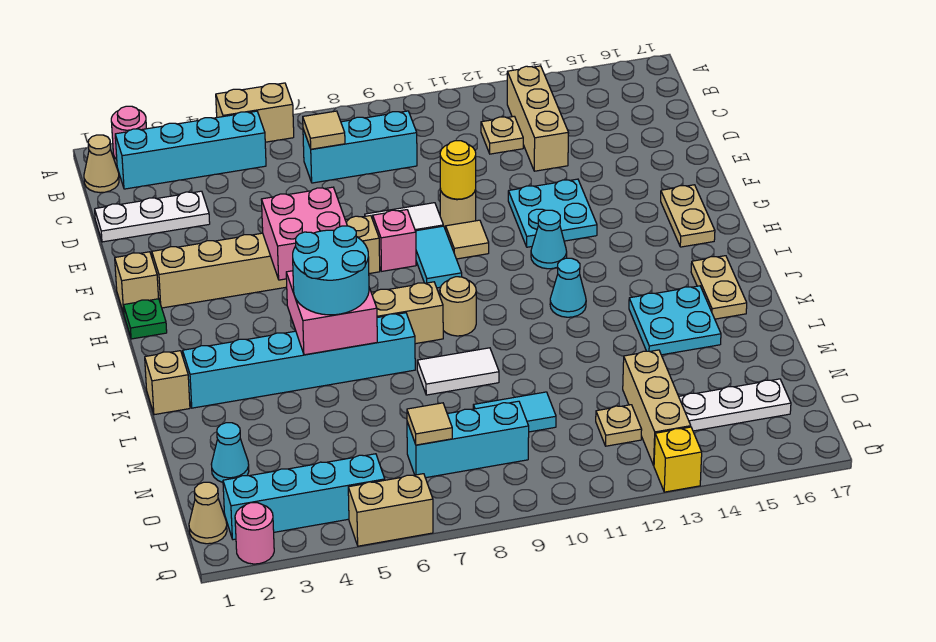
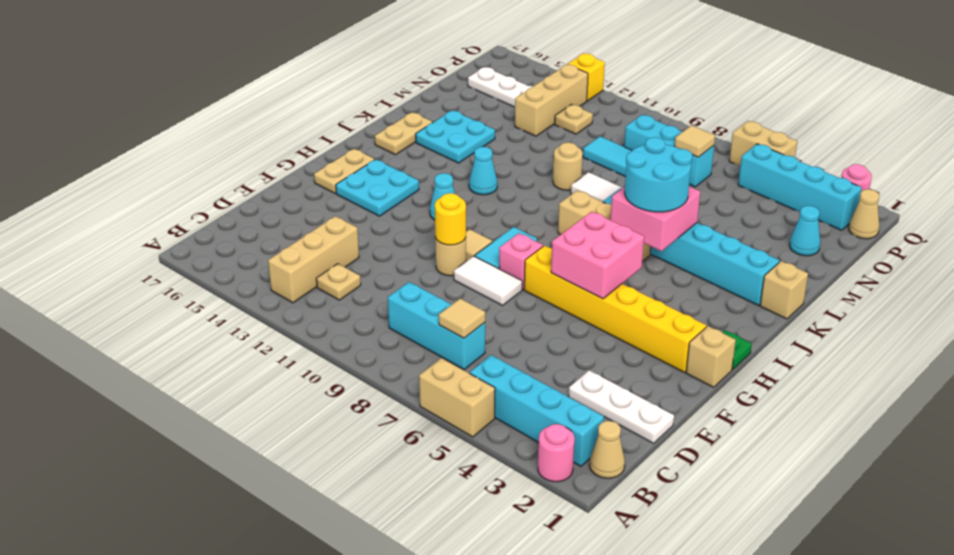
cyan 2x2 plate [508,179,597,247] -> cyan 2x2 plate moved to [336,159,419,216]
tan 1x6 brick [152,216,380,308] -> yellow 1x6 brick [524,246,706,372]
tan 1x1 round brick [440,277,476,336] -> tan 1x1 round brick moved to [553,142,583,190]

